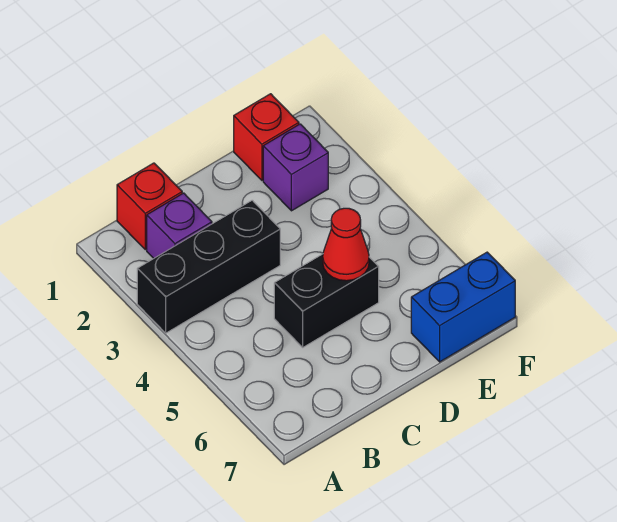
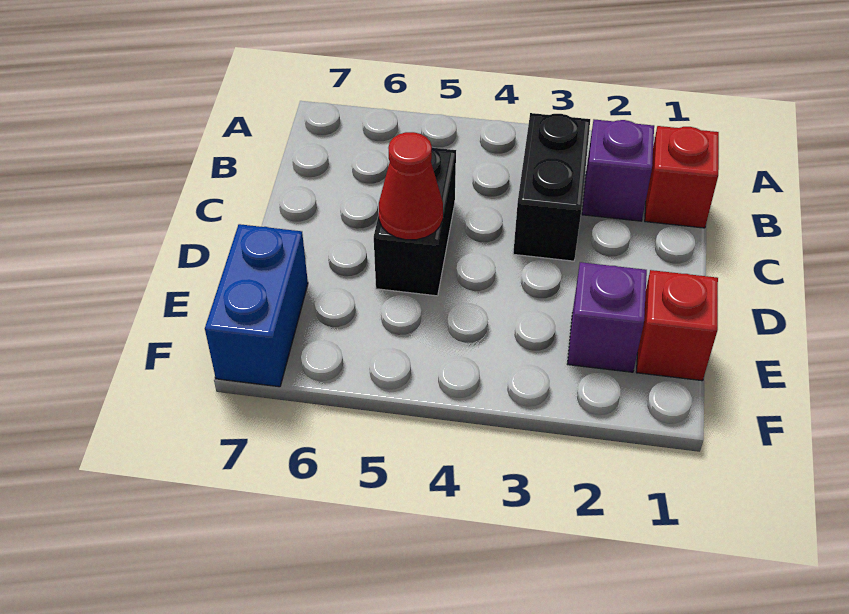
black 1x3 brick [137,200,280,333] -> black 1x2 brick [513,113,590,261]

